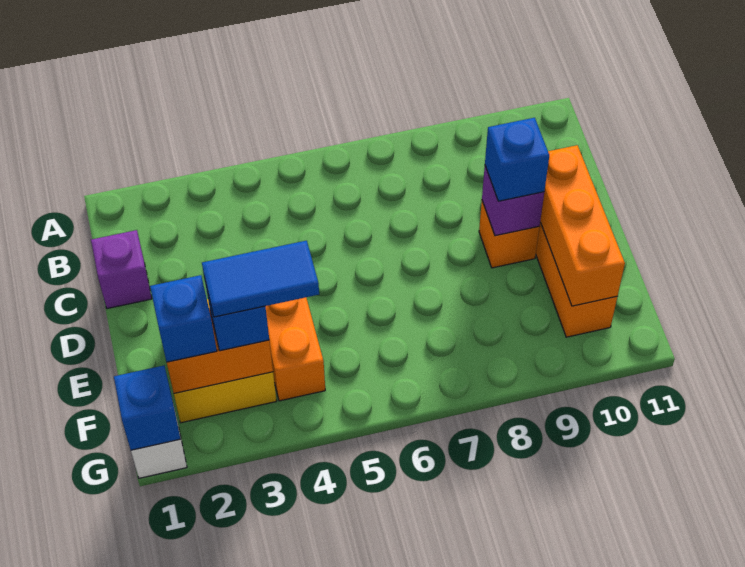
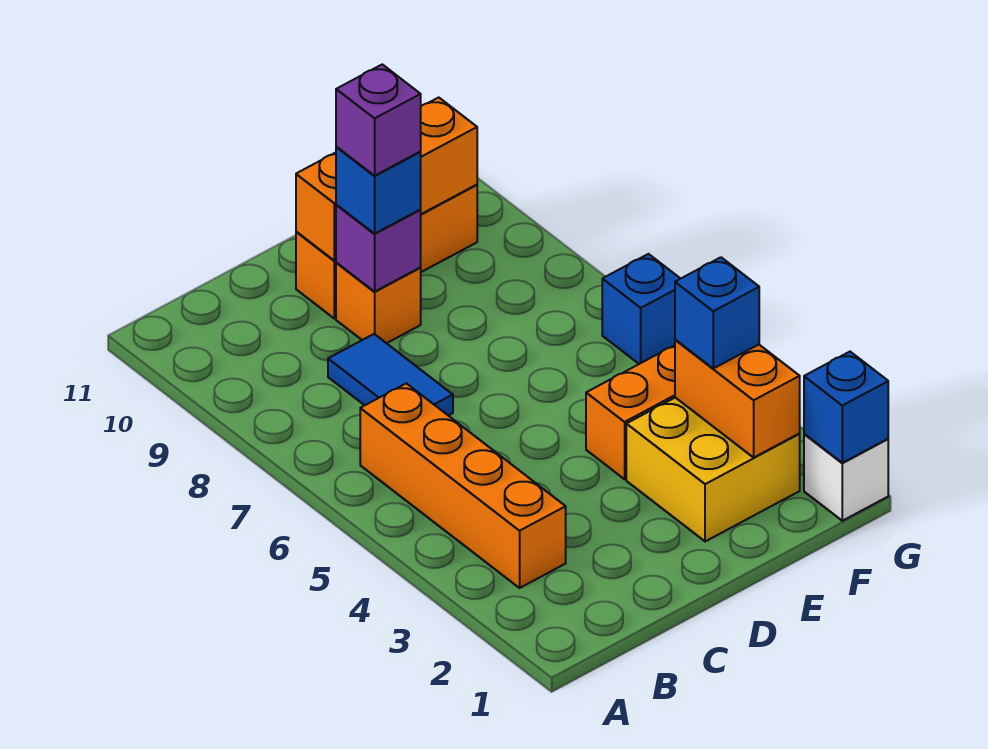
none -> orange 1x4 brick [360,383,566,588]
purple 1x1 brick [91,230,152,309] -> purple 1x1 brick moved to [336,64,421,176]
blue 1x1 brick [150,275,217,362] -> blue 1x1 brick moved to [602,254,680,364]
blue 1x2 tile [202,241,319,317] -> blue 1x2 tile moved to [328,334,453,416]

